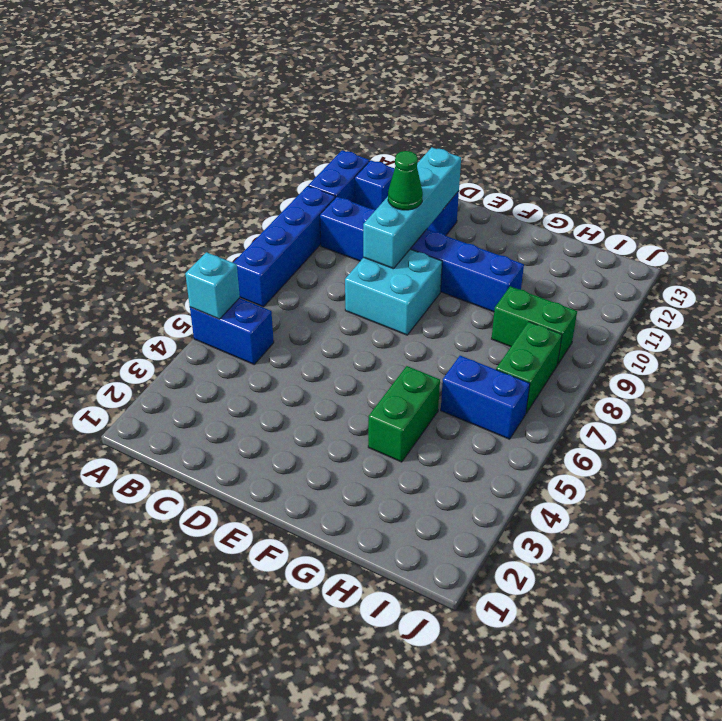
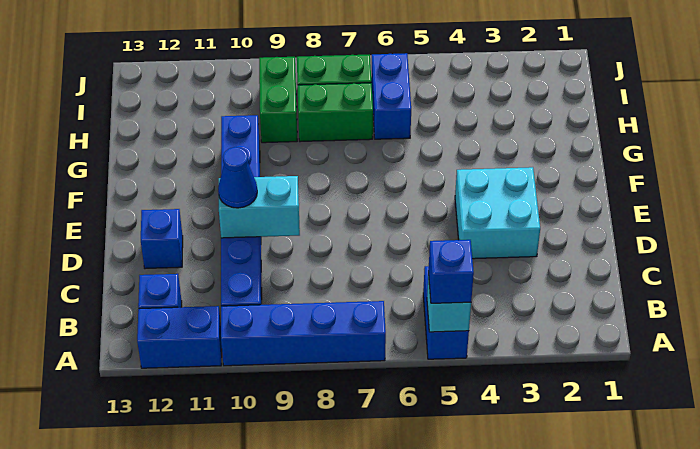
none -> blue 1x1 brick [428,240,474,303]
cyan 2x2 brick [345,249,442,335] -> cyan 2x2 brick moved to [455,167,540,259]
cyan 1x4 brick [363,147,461,269] -> cyan 1x2 brick [219,176,300,238]
green 1x1 cone [388,151,423,210] -> blue 1x1 cone [218,147,257,208]
green 1x2 brick [368,366,440,462] -> green 1x2 brick moved to [298,83,373,142]

